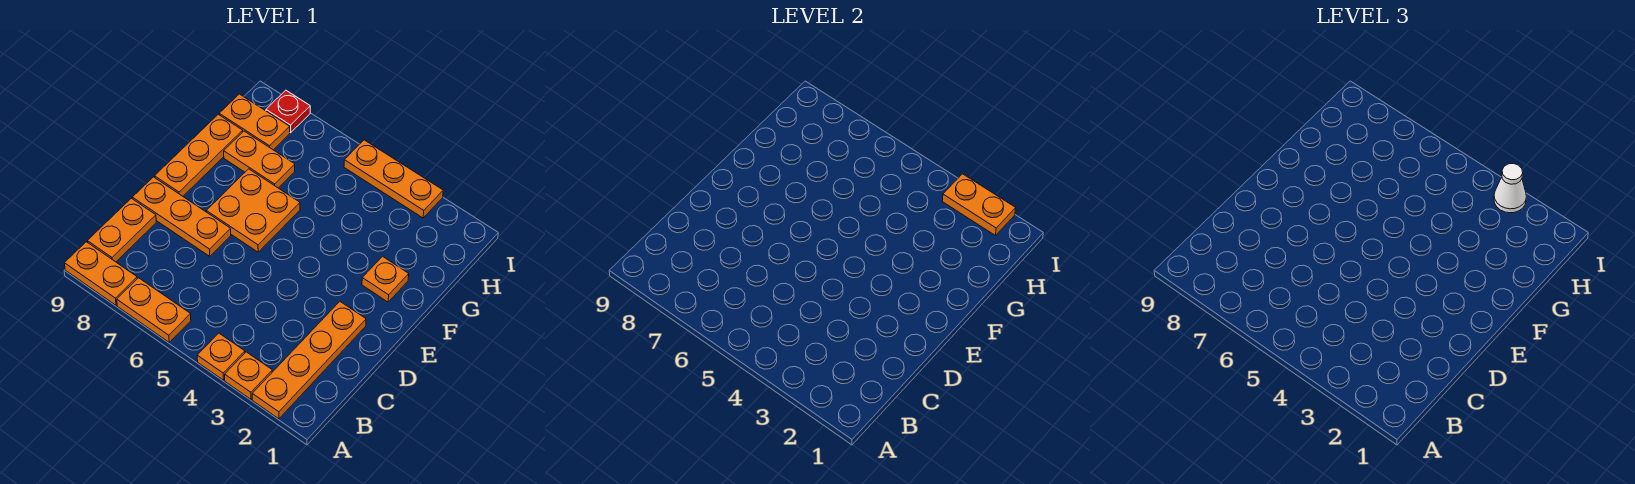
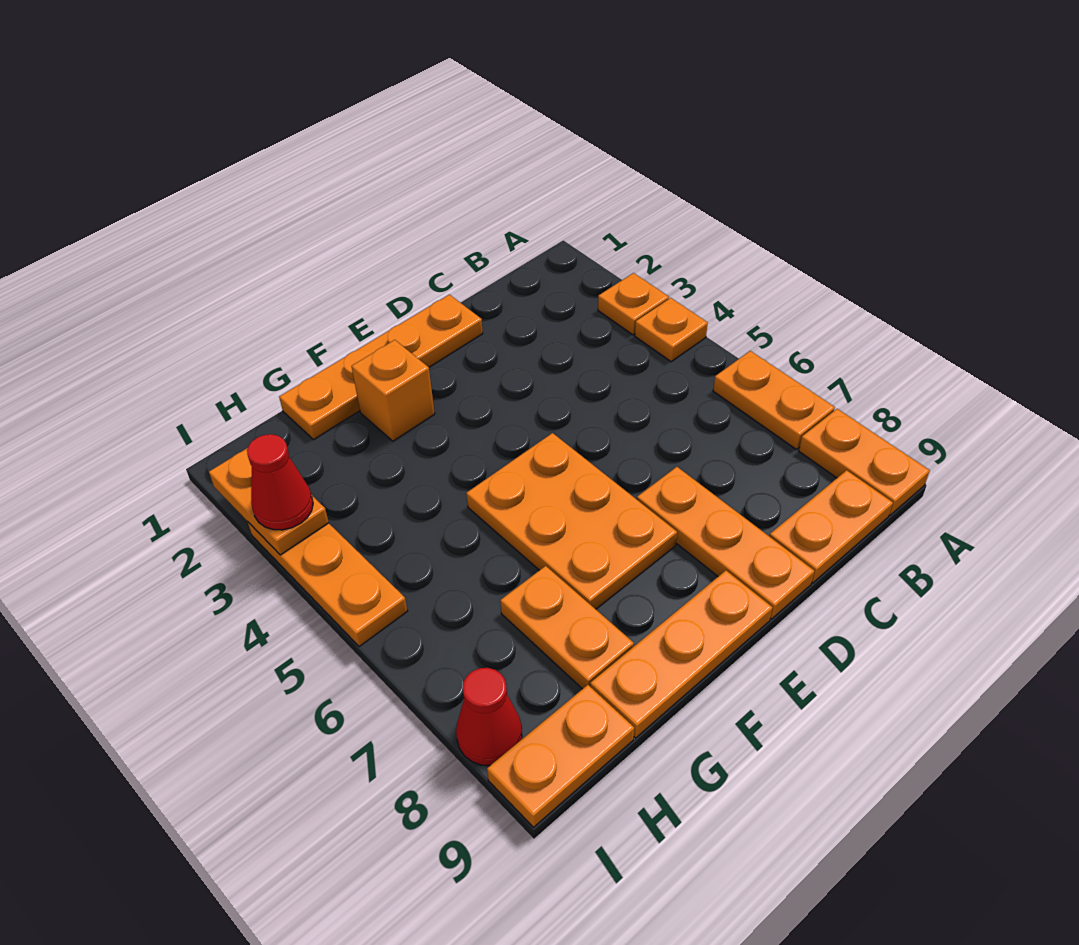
orange 1x4 plate [252,302,366,419] -> orange 1x4 plate moved to [279,295,483,439]
orange 2x2 plate [206,169,300,252] -> orange 2x3 plate [466,433,677,609]
orange 1x1 plate [362,256,409,302] -> orange 1x1 brick [352,340,435,441]
orange 1x2 plate [219,94,290,150] -> orange 1x2 plate turned to [487,685,634,827]
white 1x1 cone [1494,163,1526,213] -> red 1x1 cone [247,434,313,530]
red 1x1 plate [266,90,310,133] -> red 1x1 cone [456,668,522,766]

